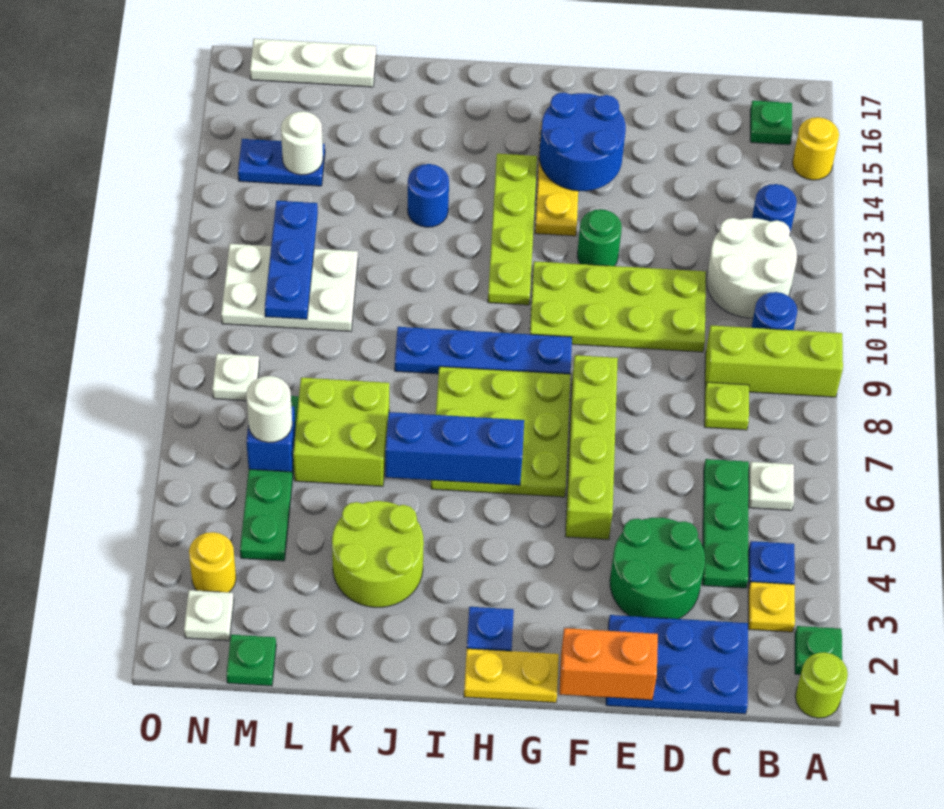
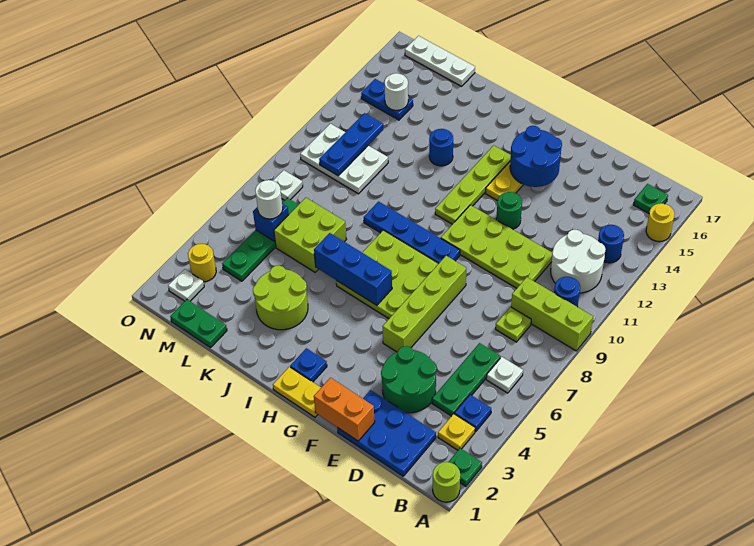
green 1x1 plate [226,635,276,686] -> green 1x2 plate [170,300,227,348]

